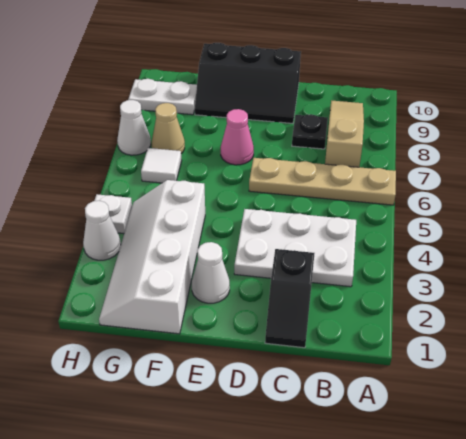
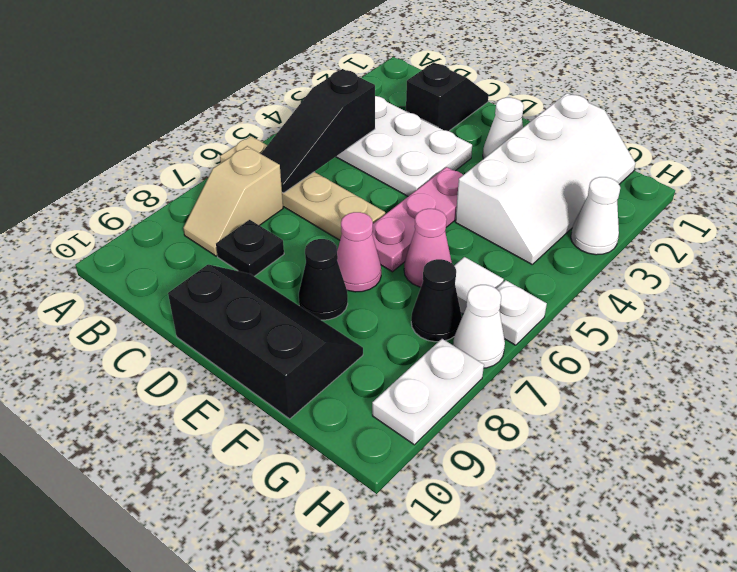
none -> black 1x3 slope [261,69,375,193]
tan 1x3 slope [325,100,364,167] -> tan 1x2 slope [183,146,283,256]
none -> pink 1x3 plate [372,167,463,272]
none -> black 1x1 cone [299,239,348,320]
none -> pink 1x1 cone [404,209,452,287]
tan 1x1 cone [152,103,185,154] -> black 1x1 cone [411,259,462,342]
white 1x2 plate [128,79,197,115] -> white 1x2 plate turned to [372,339,484,445]
white 1x1 plate [94,194,132,233] -> white 1x1 plate moved to [497,280,547,345]

